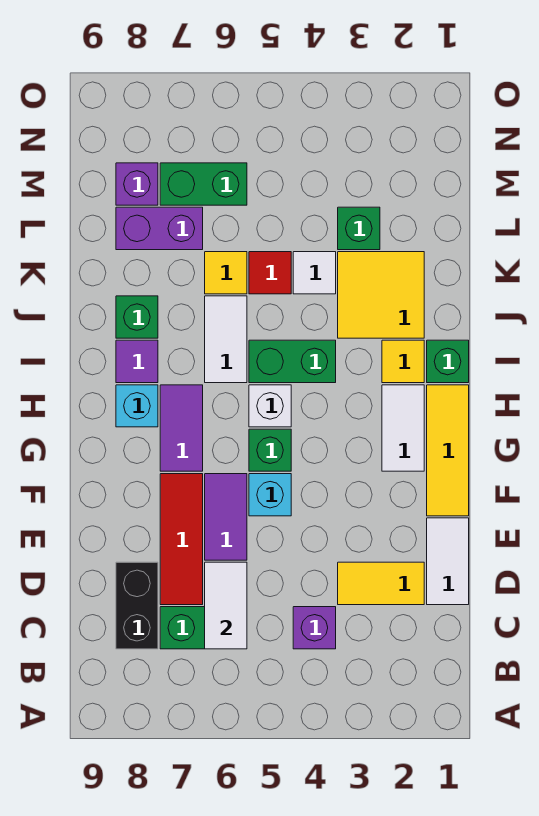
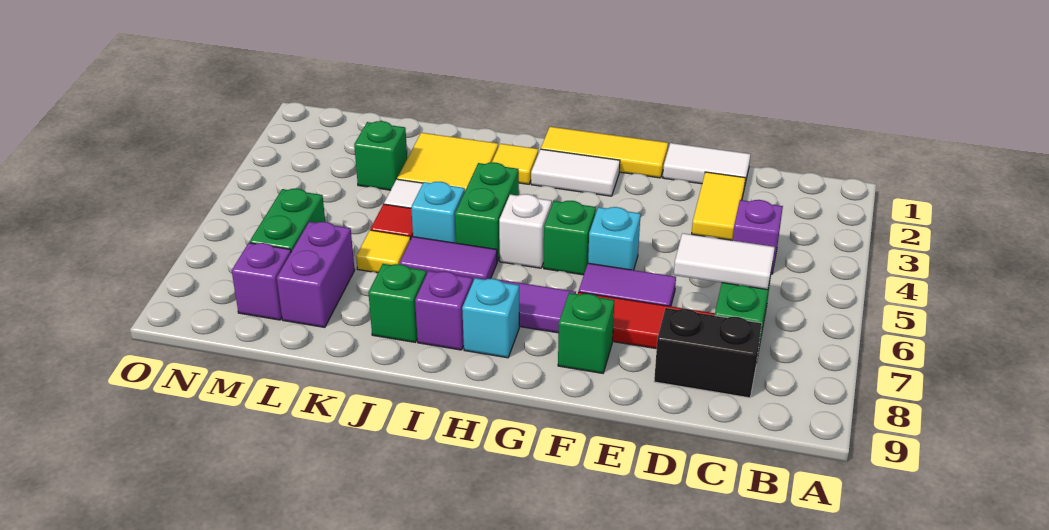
green 1x1 brick [427,340,469,383] -> green 1x1 brick moved to [558,293,614,373]
white 1x2 tile [205,296,247,383] -> purple 1x2 tile [400,237,497,281]
purple 1x1 tile [116,340,158,383] -> purple 1x1 brick [415,271,473,350]
none -> cyan 1x1 brick [411,182,465,243]

